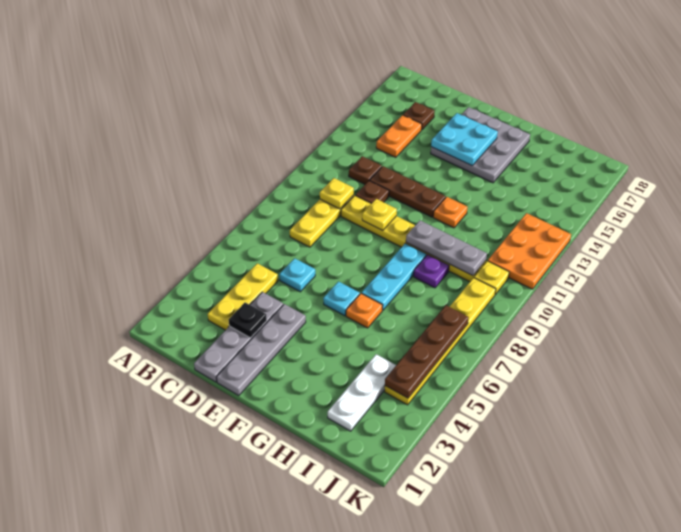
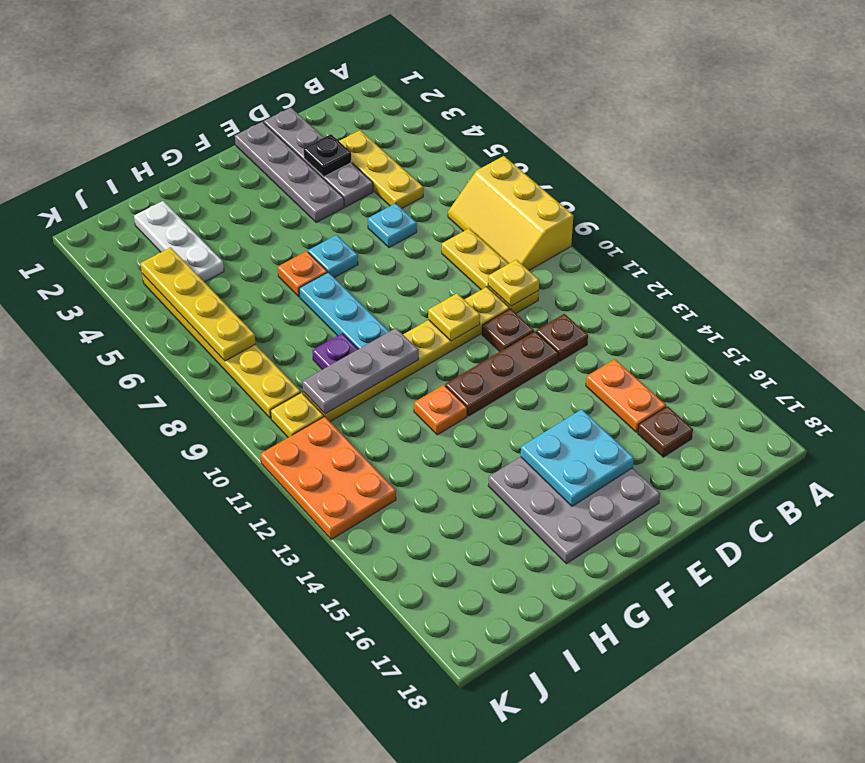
none -> yellow 2x3 slope [448,156,573,270]
brown 1x4 plate [385,305,469,398] -> yellow 1x4 plate [141,247,256,361]

